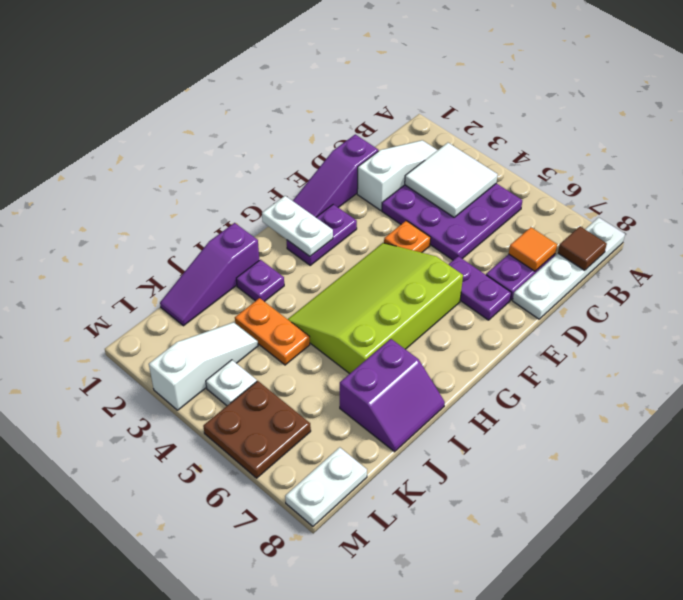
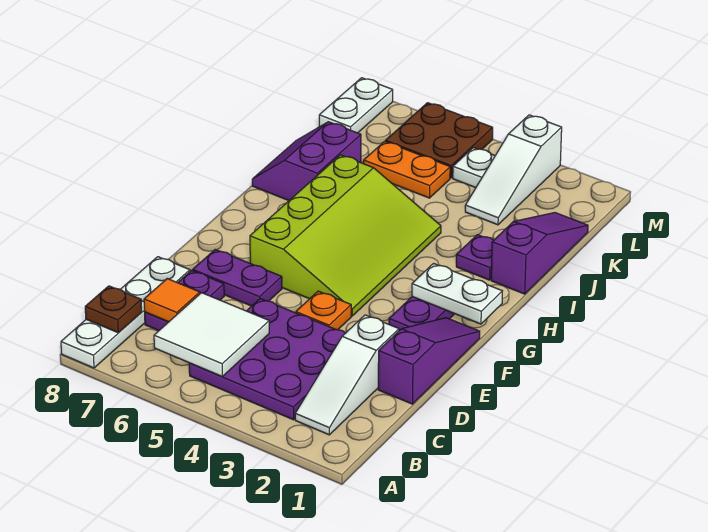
white 2x2 tile [405,143,498,217] -> white 2x2 tile moved to [154,293,269,377]
brown 1x1 tile [558,227,607,270] -> brown 1x1 plate [85,286,142,333]
orange 1x2 plate [235,298,310,365] -> orange 1x2 plate moved to [364,141,450,198]

